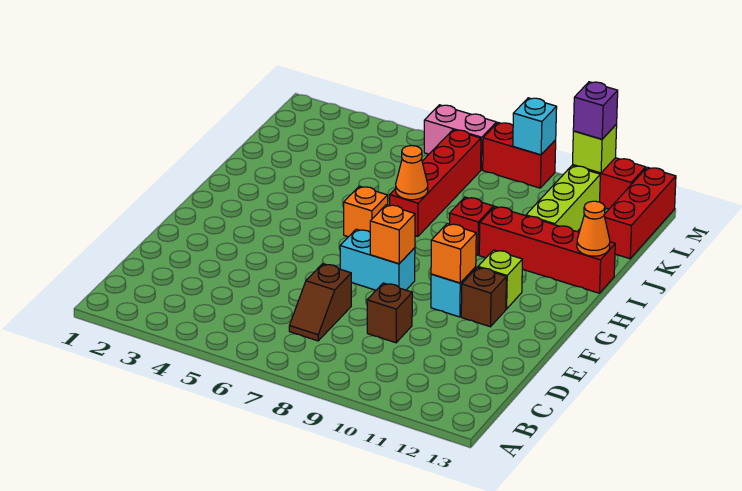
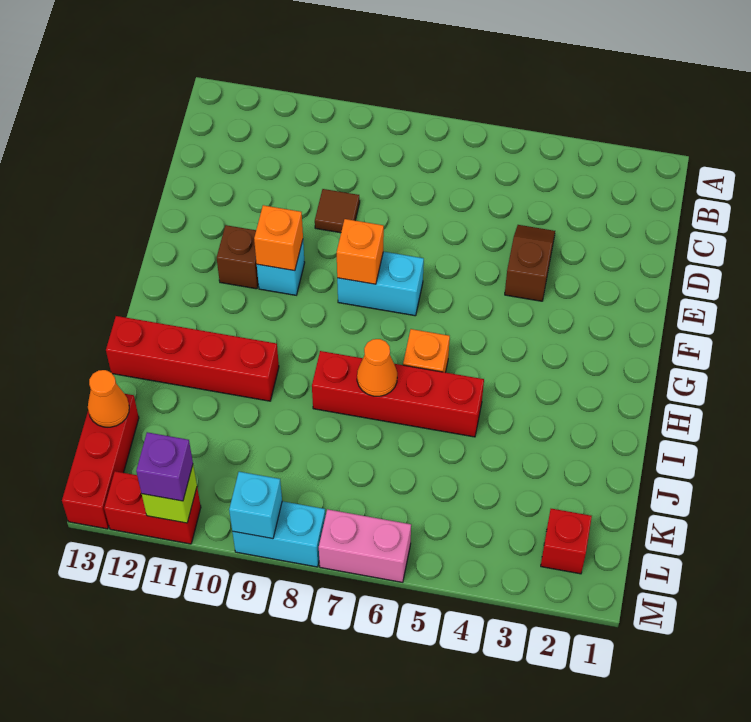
brown 1x2 slope [289,264,351,341] -> brown 1x2 slope moved to [505,225,555,301]
brown 1x1 brick [367,283,412,343] -> brown 1x1 tile [315,189,360,233]
lime 1x1 brick [478,250,523,309] -> none
red 1x4 brick [390,130,481,236] -> red 1x4 brick turned to [312,351,484,437]
red 1x1 brick [450,197,493,255] -> red 1x1 brick moved to [541,509,592,574]
orange 1x1 cone [577,201,610,256] -> orange 1x1 cone moved to [88,370,129,427]
lime 1x3 brick [526,166,600,231] -> none
red 1x2 brick [483,123,556,188] -> cyan 1x2 brick [232,501,325,567]

